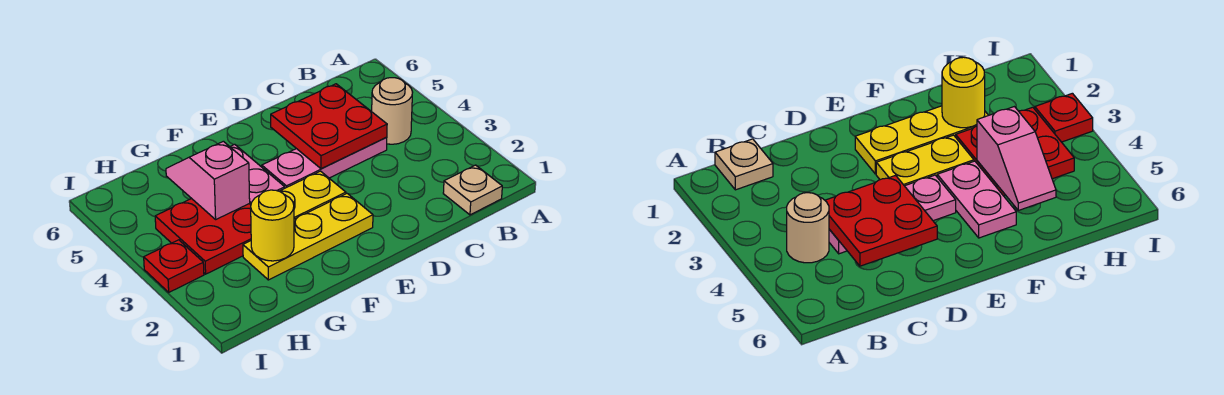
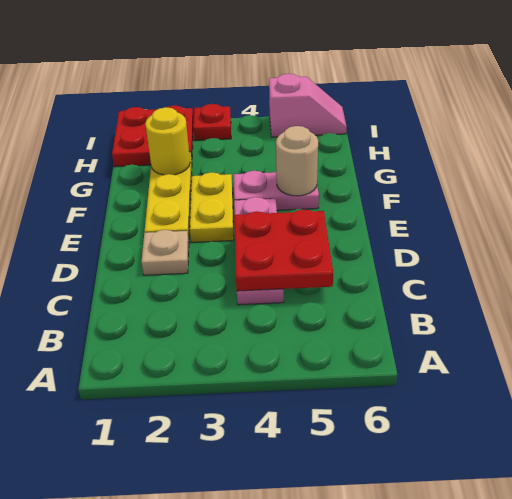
tan 1x1 plate [443,165,502,215] -> tan 1x1 plate moved to [141,230,189,275]
tan 1x1 round brick [371,78,413,144] -> tan 1x1 round brick moved to [276,126,318,196]
red 2x2 plate [155,199,251,274] -> red 2x2 plate moved to [112,105,194,167]
pink 1x2 slope [166,141,250,219] -> pink 1x2 slope moved to [269,74,347,137]

